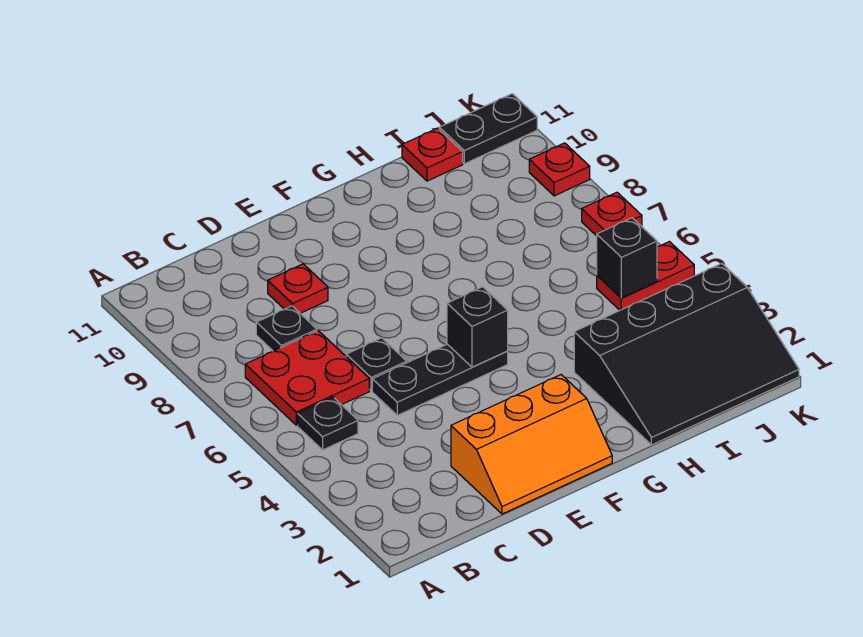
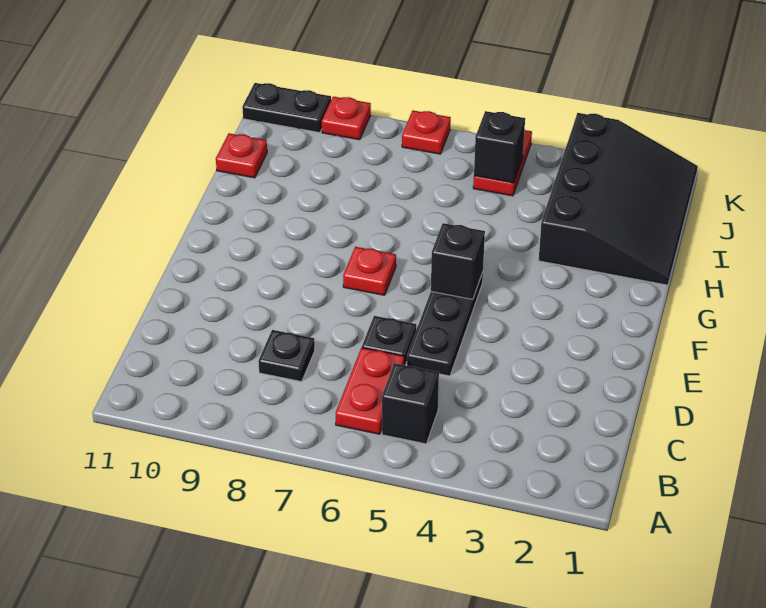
black 1x1 plate [298,397,358,450] -> black 1x1 brick [382,363,439,444]
red 2x2 plate [245,331,369,425] -> red 1x2 plate [336,348,404,434]
orange 2x3 slope [451,375,612,514] -> none
red 1x1 plate [268,264,328,313] -> red 1x1 plate moved to [343,247,396,295]
black 1x2 plate [439,94,537,164] -> black 1x2 plate turned to [242,83,331,133]

